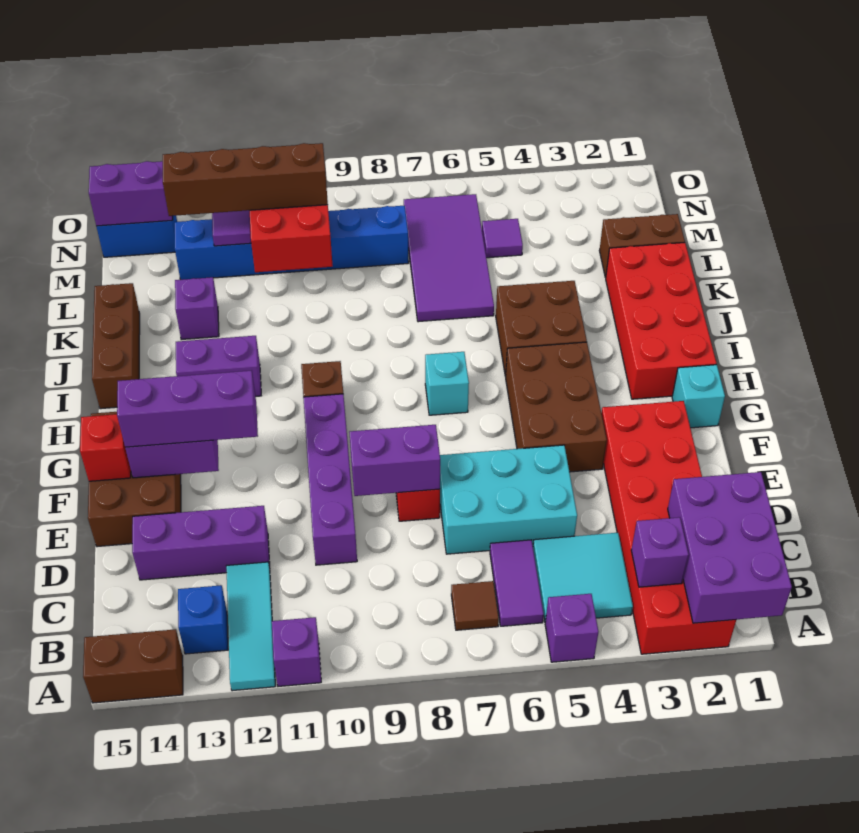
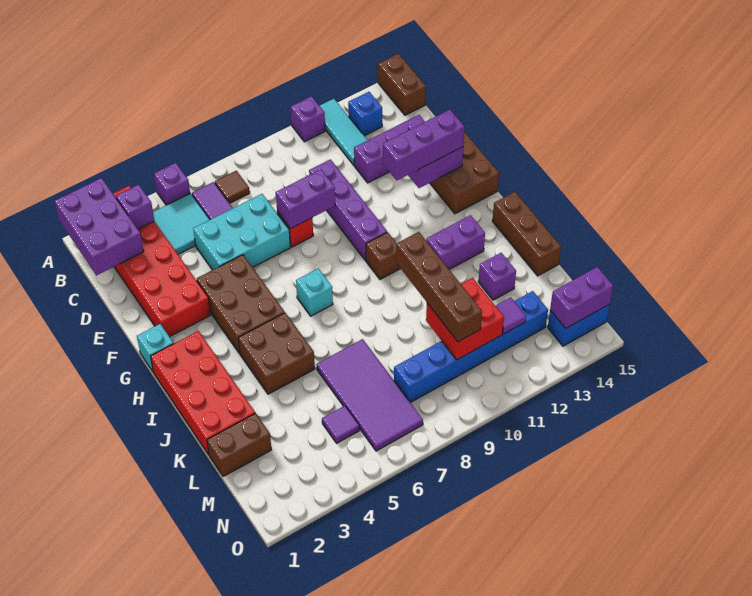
brown 1x2 brick [83,629,183,703] -> brown 1x2 brick turned to [378,54,426,115]
red 1x1 brick [80,414,131,481] -> none
brown 1x4 brick [163,143,328,216] -> brown 1x4 brick turned to [396,232,482,342]

